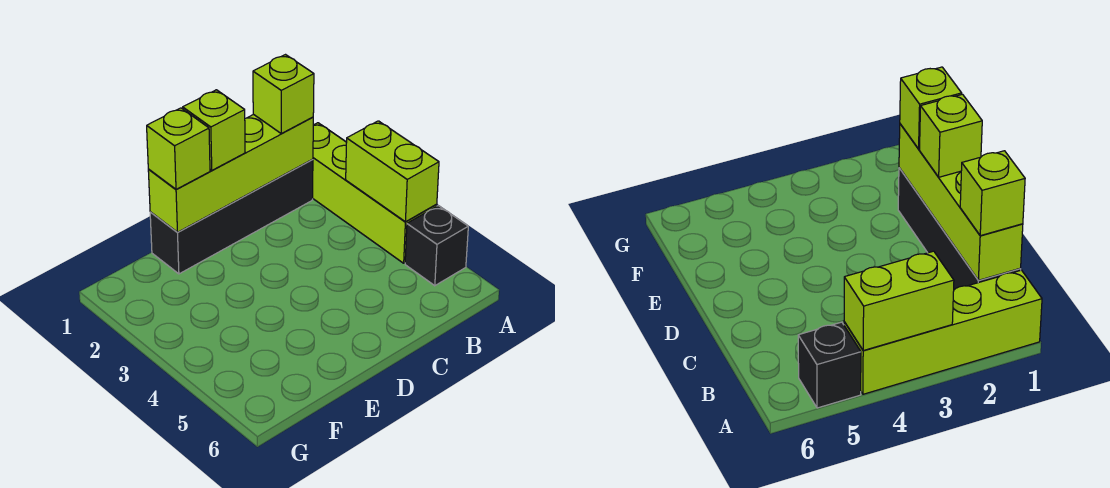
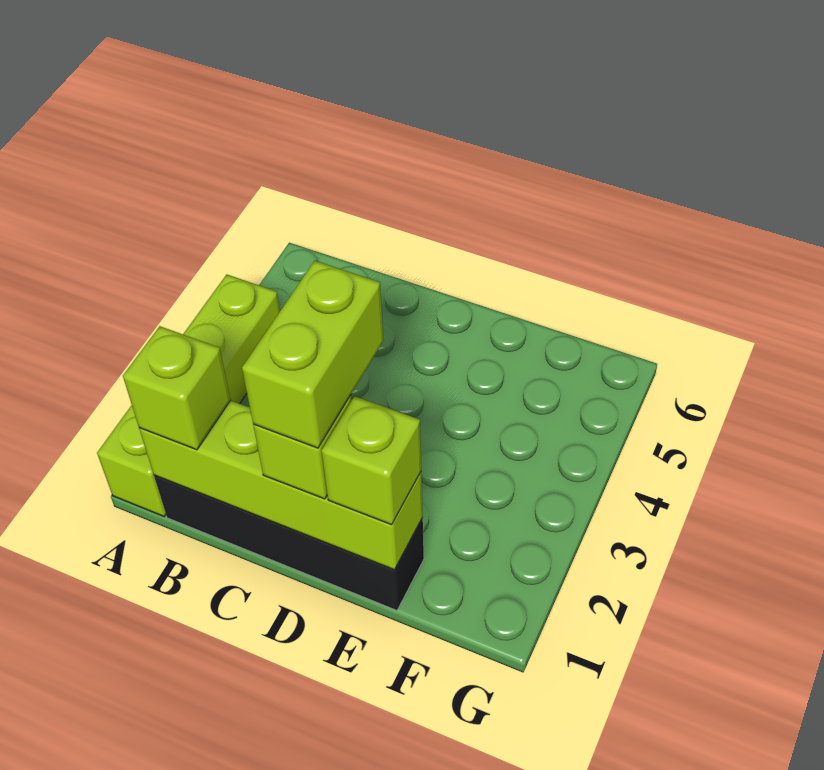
lime 1x2 brick [346,121,439,222] -> lime 1x2 brick moved to [242,261,384,448]
black 1x1 brick [405,206,468,286] -> none

